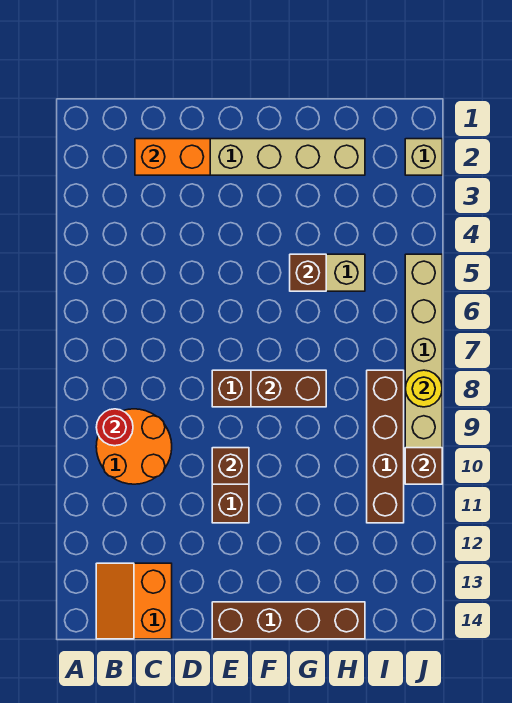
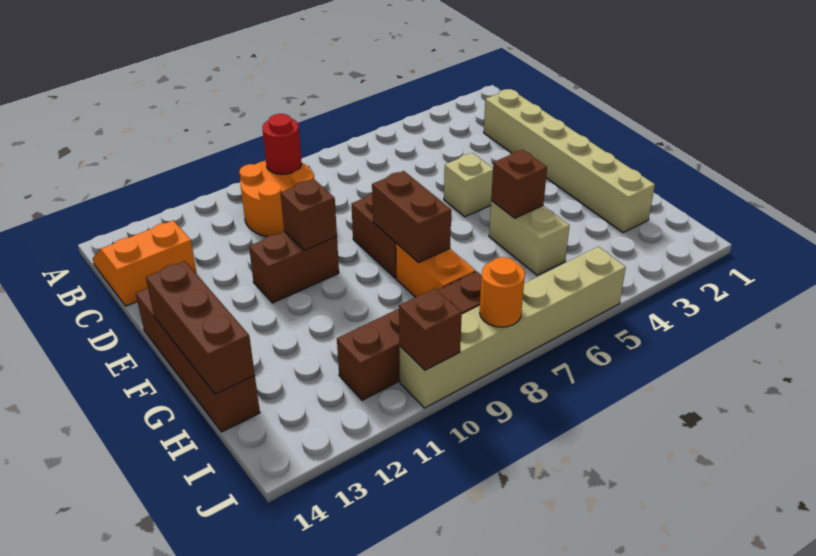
orange 1x2 brick [135,139,210,175] -> orange 1x2 brick moved to [396,243,475,297]
none -> brown 1x3 brick [146,261,255,394]
tan 1x1 brick [405,139,442,175] -> tan 1x1 brick moved to [444,153,493,217]
yellow 1x1 round brick [405,370,442,407] -> orange 1x1 round brick [480,257,525,327]

